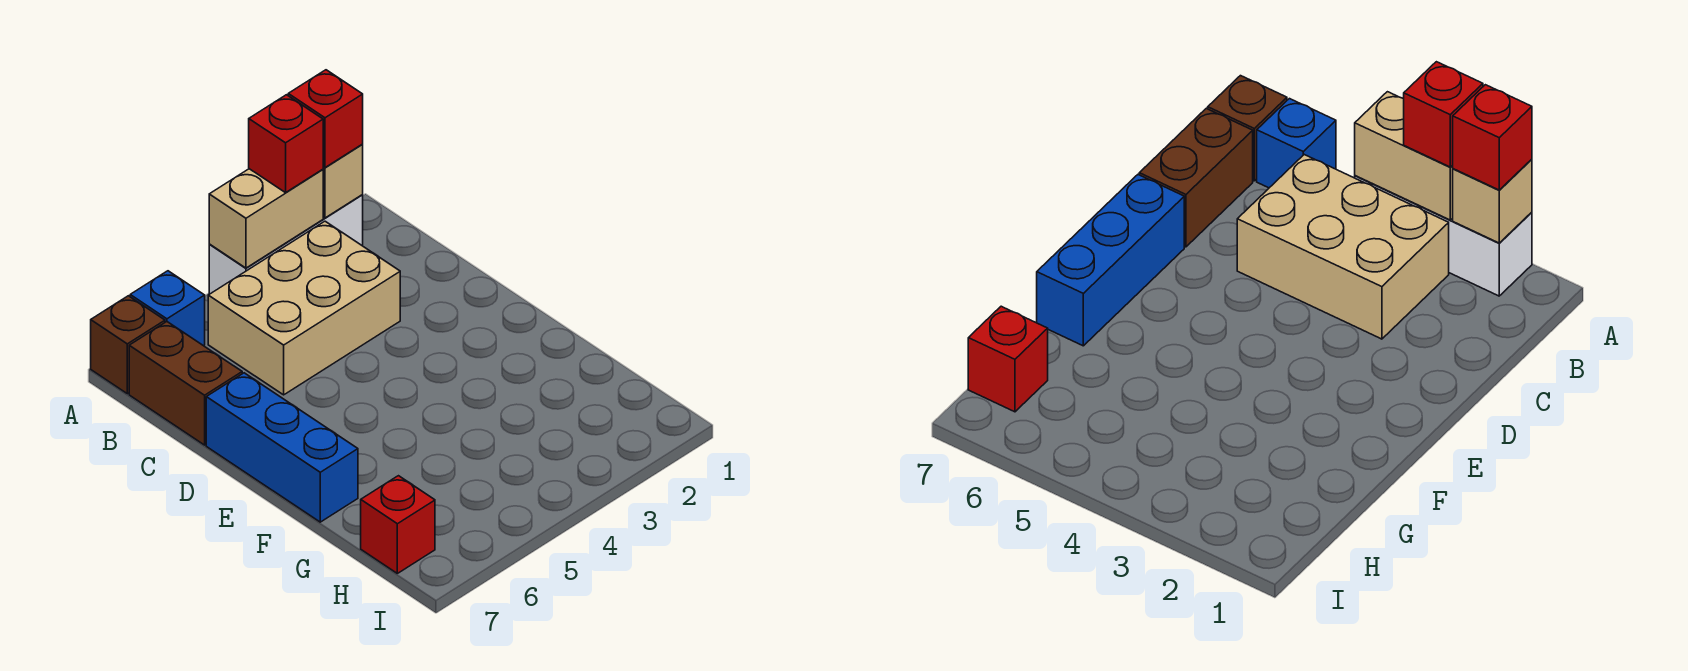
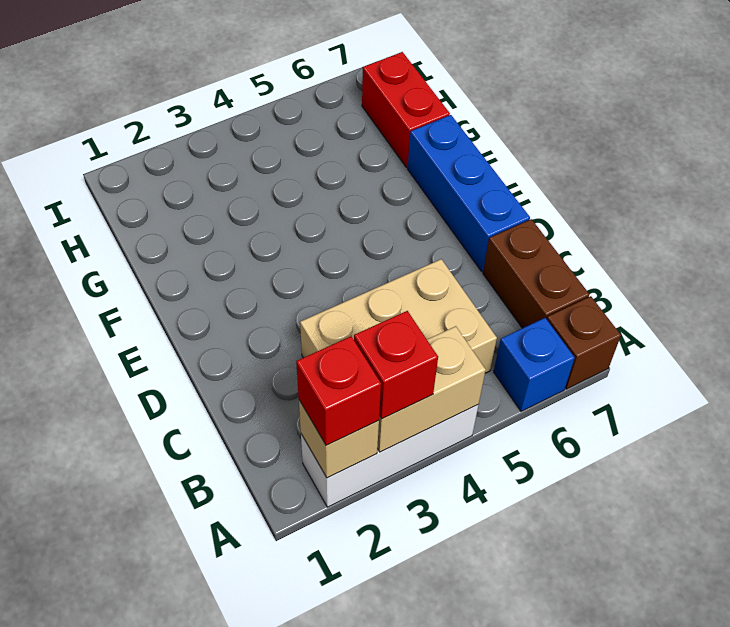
red 1x1 brick [361,476,435,573] -> red 1x2 brick [362,52,450,168]

